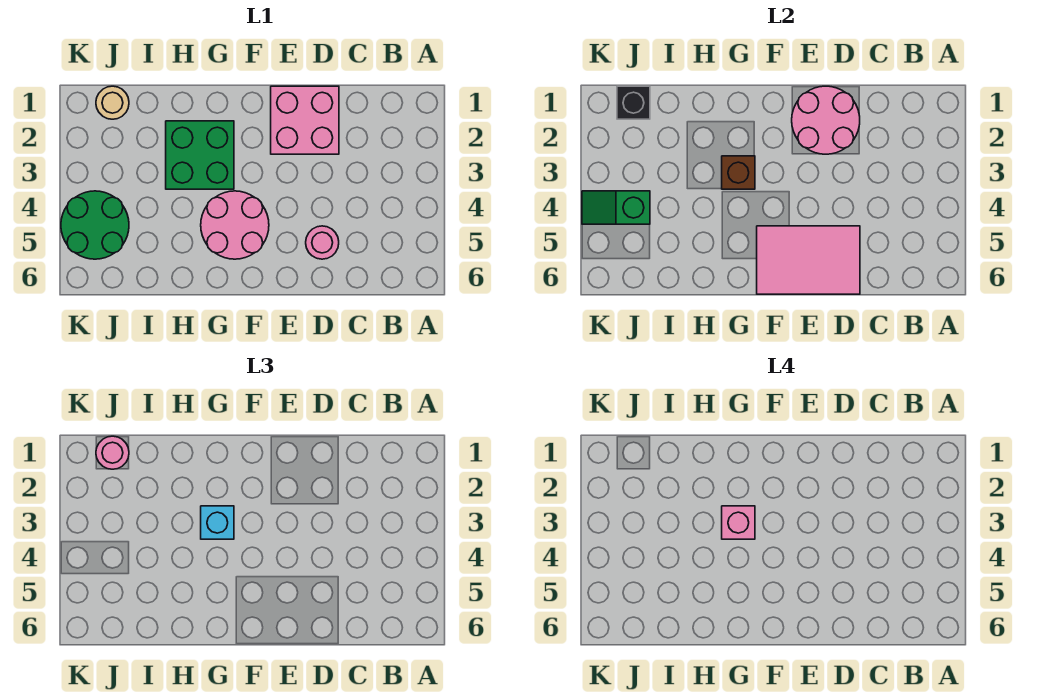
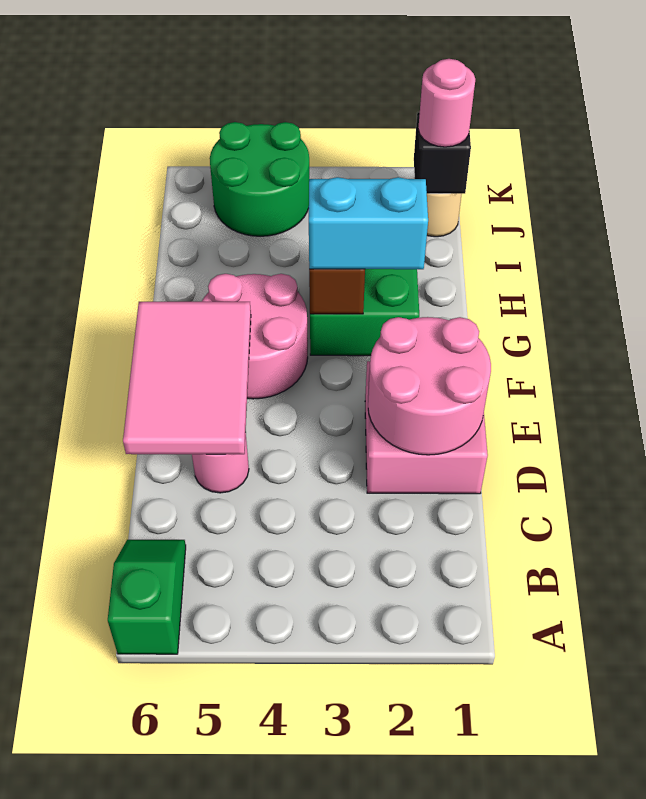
cyan 1x1 brick [201,506,234,539] -> cyan 1x2 brick [309,177,428,269]
pink 1x1 brick [722,506,755,539] -> none
green 1x2 slope [582,191,650,224] -> green 1x2 slope moved to [108,540,186,654]

